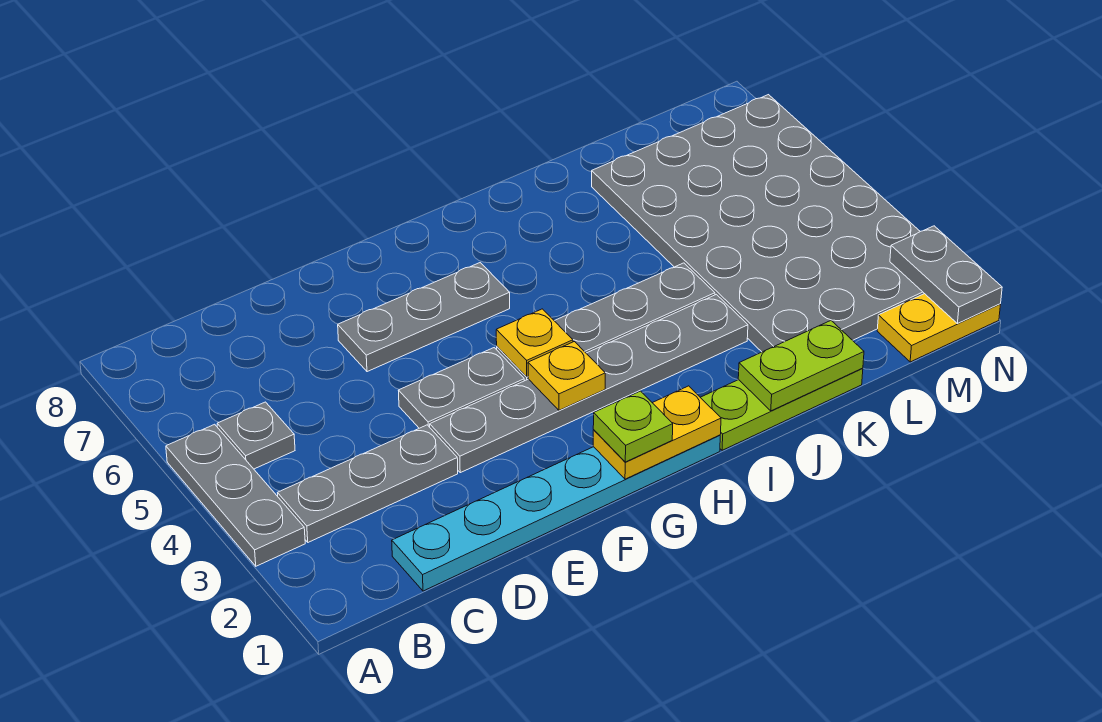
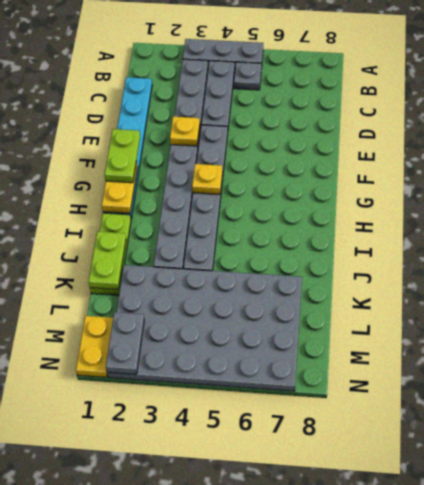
grey 1x3 plate [338,263,510,372] -> grey 1x3 plate moved to [201,61,235,127]
lime 1x1 plate [593,391,673,462] -> lime 1x2 plate [105,129,140,183]
yellow 1x1 plate [528,342,605,410] -> yellow 1x1 plate moved to [170,117,200,146]
grey 1x2 plate [890,226,1002,324] -> grey 1x2 plate turned to [106,312,144,374]

